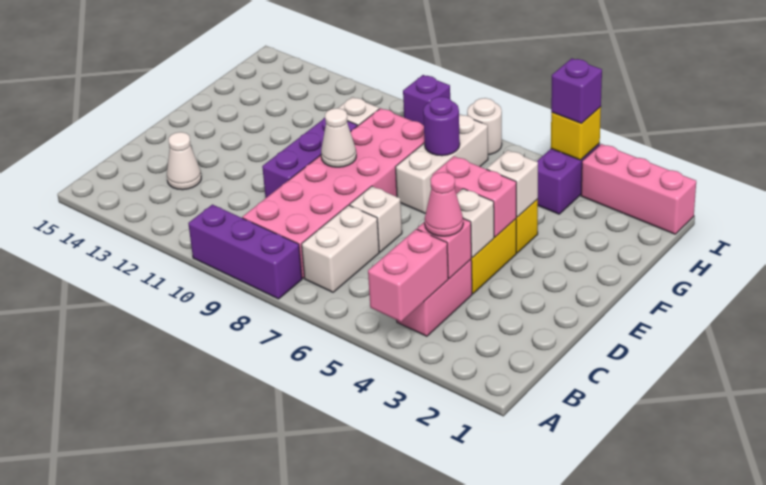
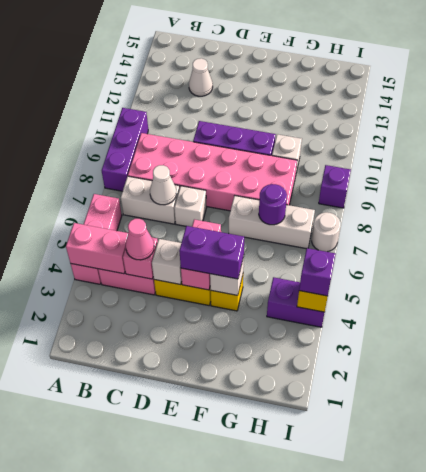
none -> purple 1x2 brick [179,226,244,279]
white 1x1 cone [321,108,356,167] -> white 1x1 cone moved to [150,165,176,205]
pink 1x3 brick [581,144,696,234] -> pink 1x3 brick moved to [71,194,122,284]

